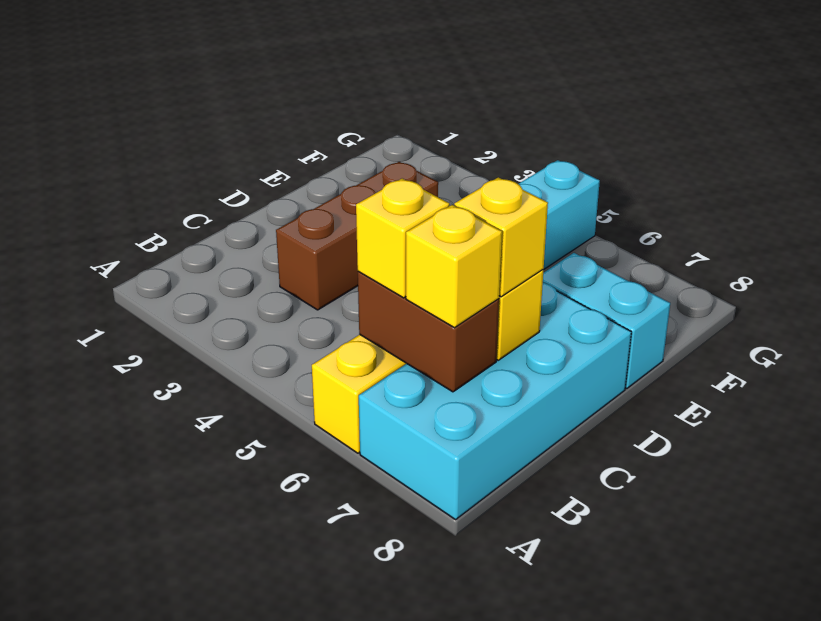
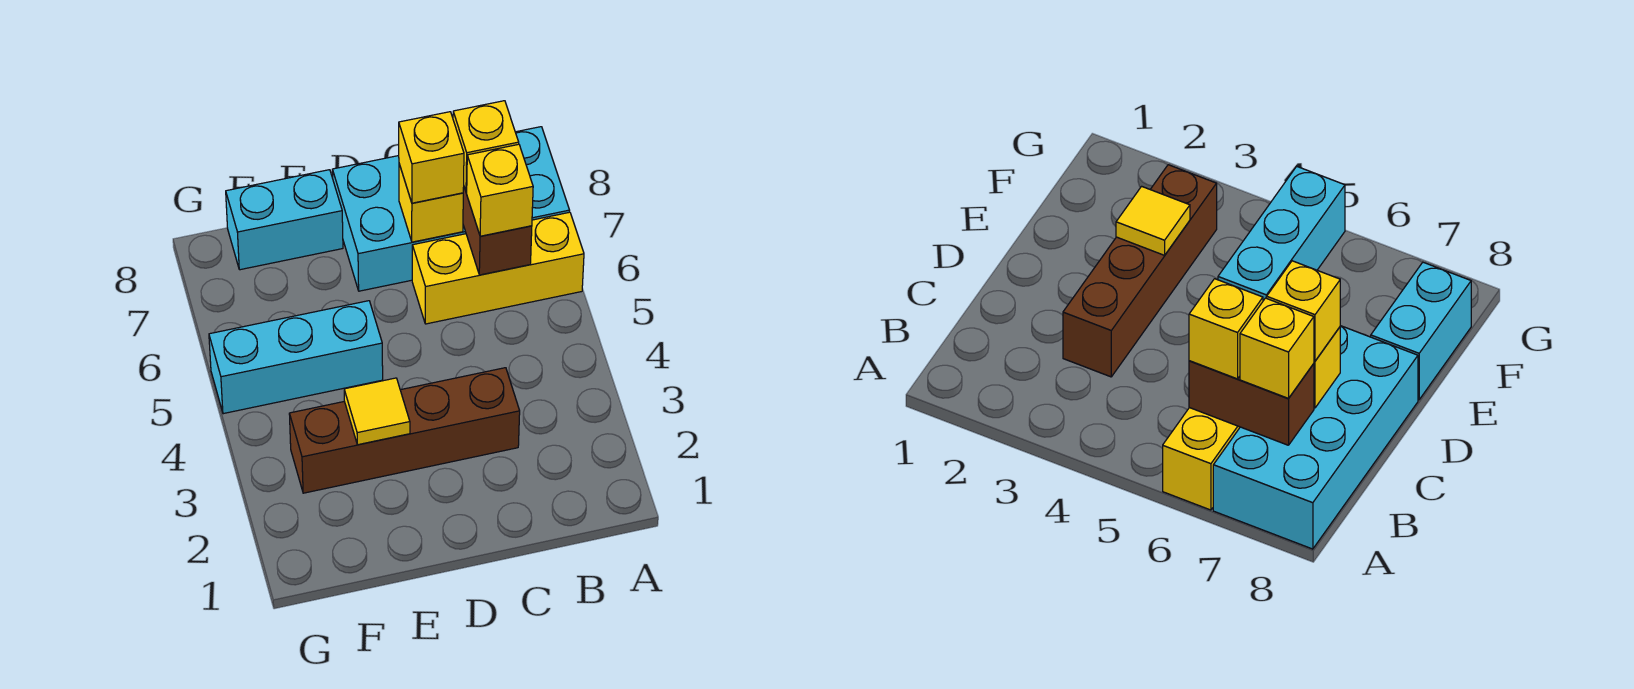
brown 1x3 brick [276,162,438,310] -> brown 1x4 brick [289,368,520,493]
none -> yellow 1x1 tile [344,378,410,445]
cyan 1x2 brick [543,253,670,389] -> cyan 1x2 brick turned to [226,170,343,270]

